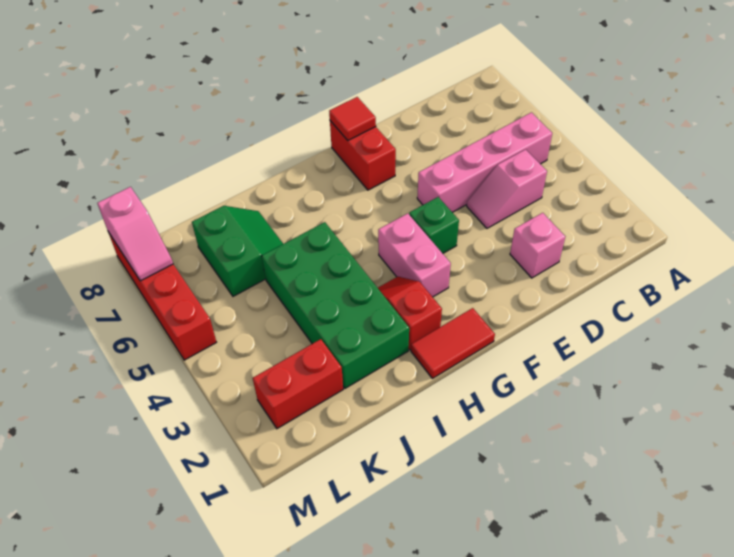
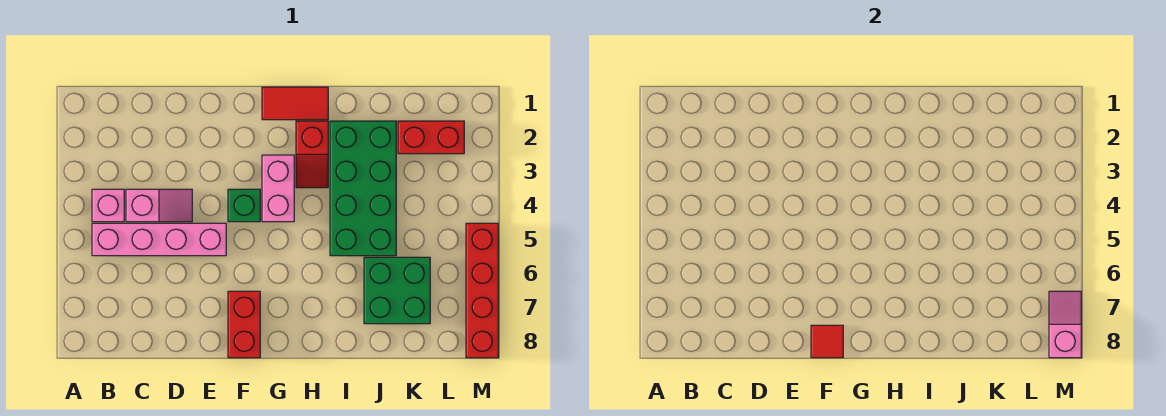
pink 1x1 brick [510,213,565,278] -> pink 1x1 brick moved to [92,189,124,222]
green 2x2 slope [192,206,283,296] -> green 2x2 brick [364,257,430,324]

